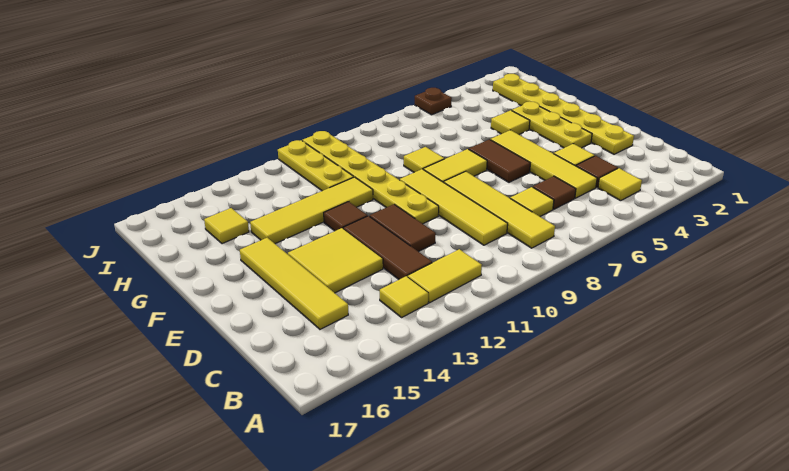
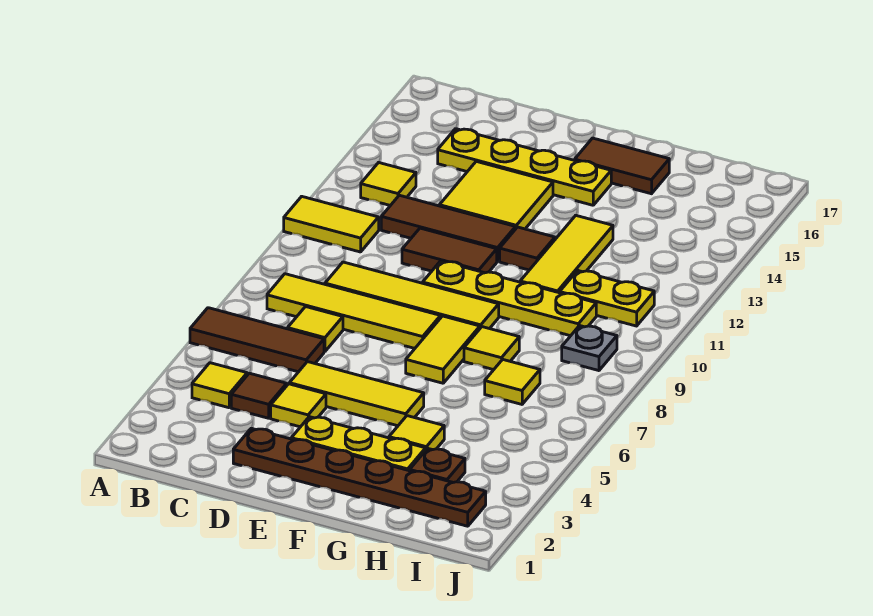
yellow 1x2 tile [408,249,482,303] -> yellow 1x2 tile turned to [284,196,379,252]
yellow 1x4 tile [490,130,597,198] -> yellow 1x3 tile [289,362,424,426]
brown 1x1 tile [533,176,576,209] -> brown 1x3 tile [190,308,324,372]
yellow 1x4 tile [240,238,348,329] -> yellow 1x4 plate [438,129,611,205]
yellow 1x6 plate [493,74,634,154] -> brown 1x6 plate [233,428,486,526]
brown 1x2 tile [469,139,530,182] -> brown 1x2 tile moved to [575,138,669,194]
yellow 1x6 plate [302,131,439,224] -> yellow 1x4 plate [423,261,596,336]
yellow 1x4 tile [250,177,373,244] -> yellow 1x3 tile [520,215,613,293]
yellow 1x3 plate [278,140,354,191] -> yellow 1x2 plate [560,270,654,326]
yellow 1x1 tile [204,208,249,244] -> yellow 1x1 tile moved to [485,359,540,404]
none -> grey 1x1 plate [562,326,617,371]
brown 1x1 plate [415,88,452,115] -> brown 1x1 plate moved to [410,448,465,482]

